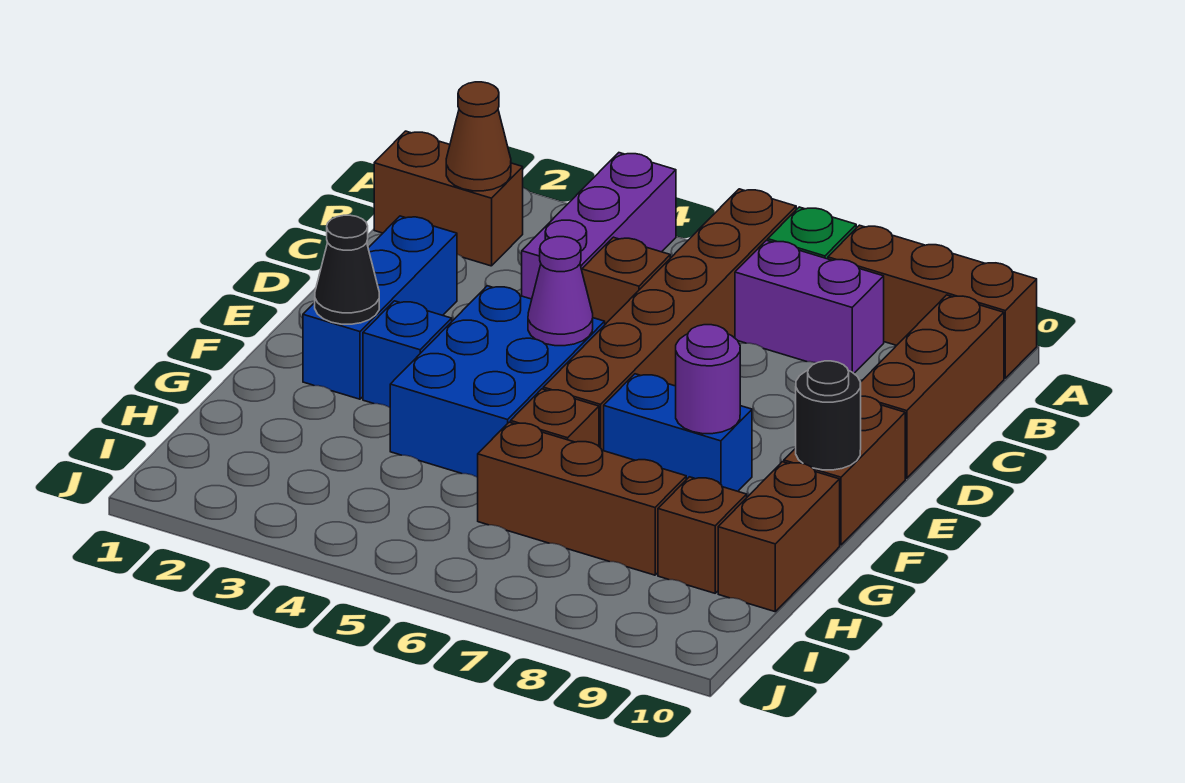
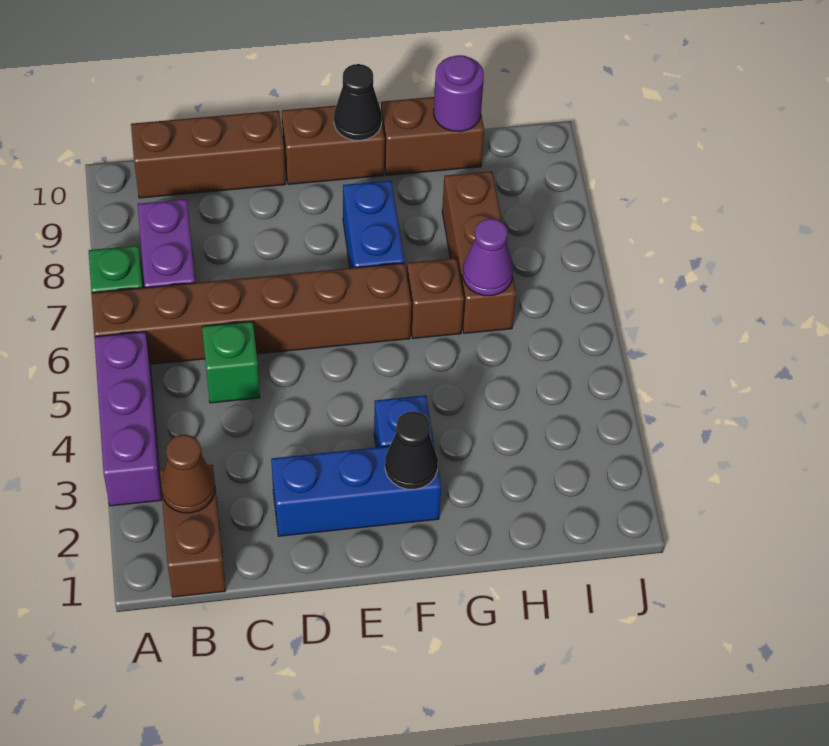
purple 1x3 brick [522,153,676,299] -> purple 1x3 brick turned to [94,332,162,506]
brown 1x3 brick [828,225,1037,378] -> none
brown 1x1 brick [582,237,670,324] -> green 1x1 brick [202,321,260,403]
blue 2x3 brick [390,286,605,477] -> none
purple 1x1 cone [528,237,593,346] -> purple 1x1 cone moved to [463,219,513,296]
purple 1x1 round brick [676,325,740,434] -> purple 1x1 round brick moved to [434,55,484,132]
black 1x1 round brick [796,361,861,470] -> black 1x1 cone [334,64,382,140]
brown 1x1 brick [658,477,747,593] -> none

